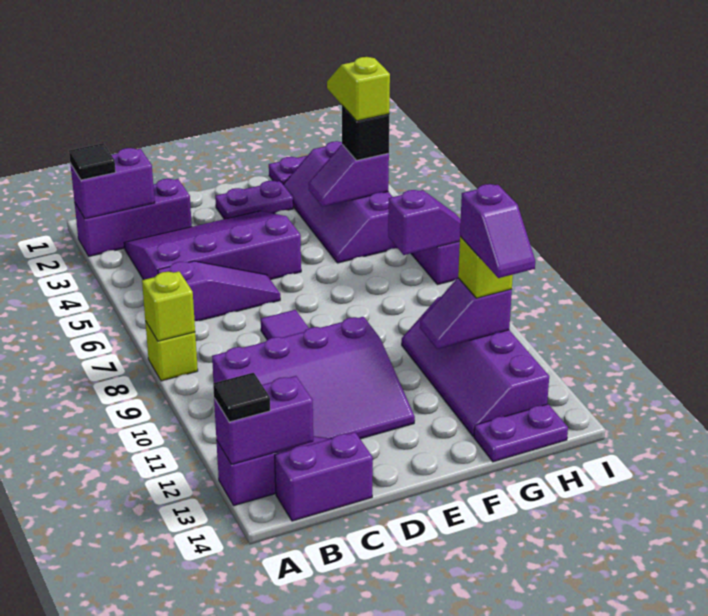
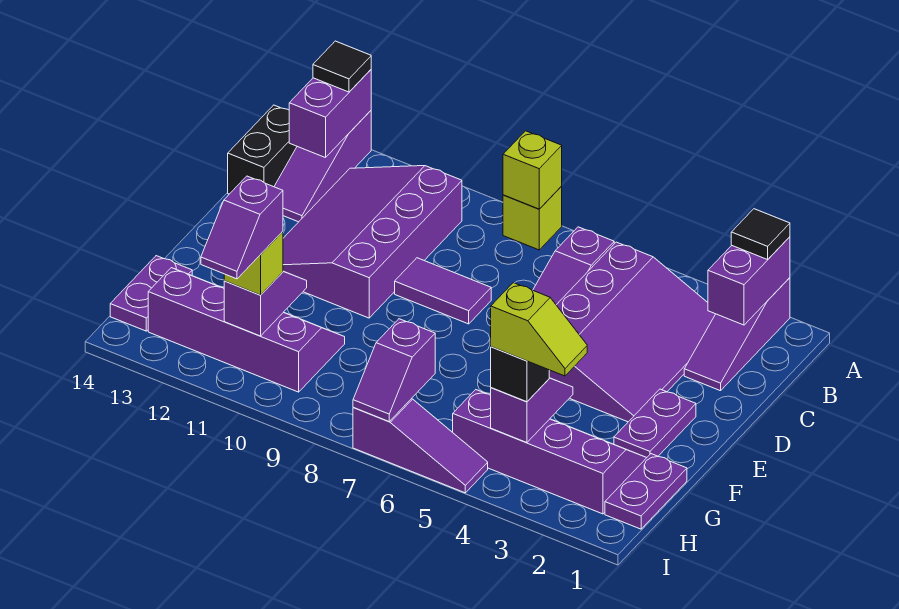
purple 1x3 brick [75,179,192,256] -> purple 1x3 slope [684,278,790,391]
purple 1x2 brick [275,432,373,521] -> black 1x2 brick [228,105,297,194]
purple 1x2 slope [460,184,535,278] -> purple 1x2 slope turned to [201,176,283,279]

